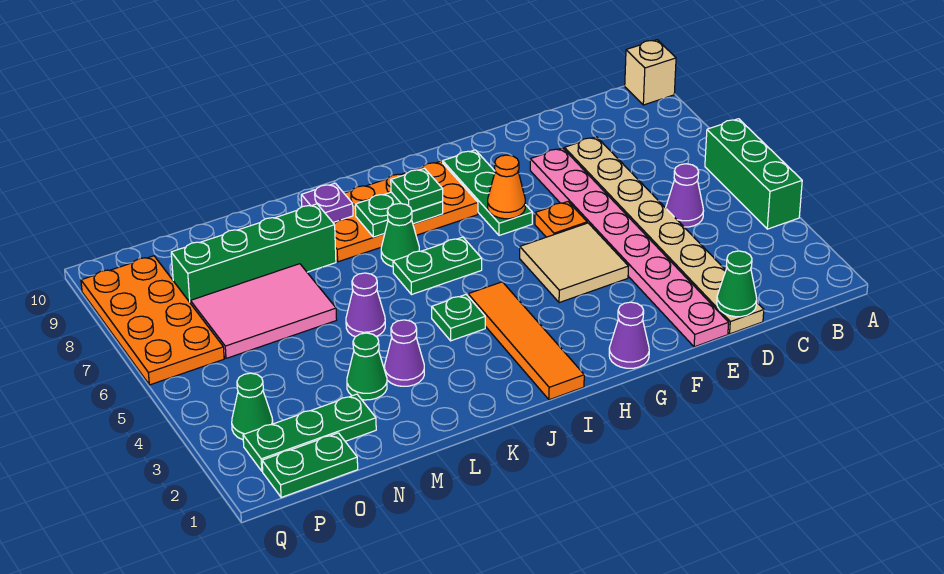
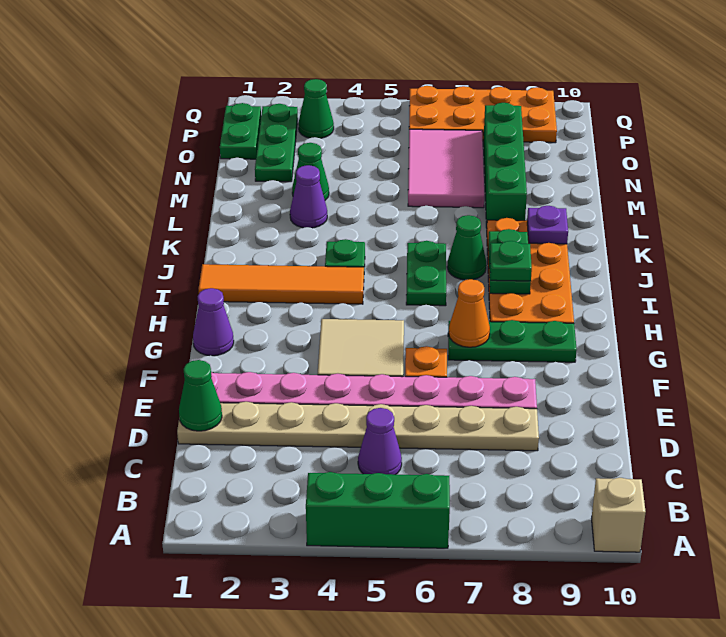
purple 1x1 cone [346,273,385,337] -> none

